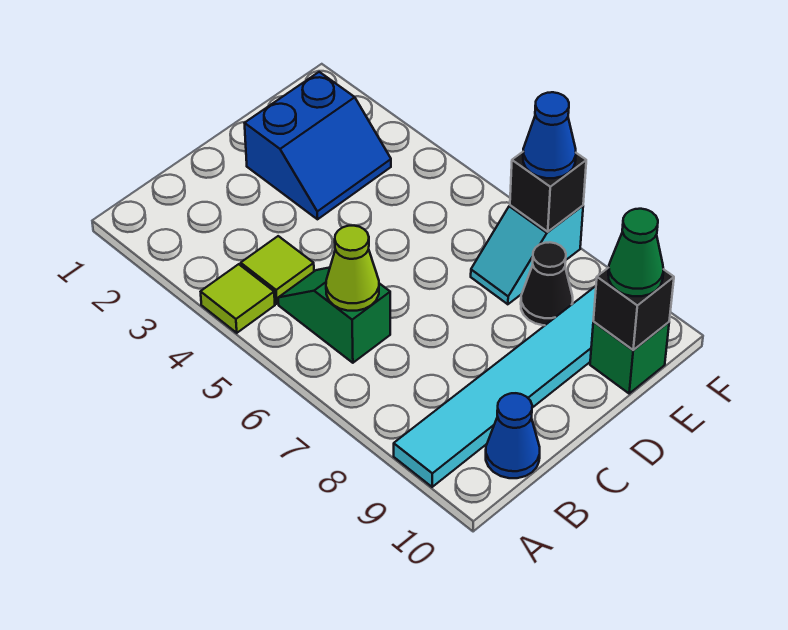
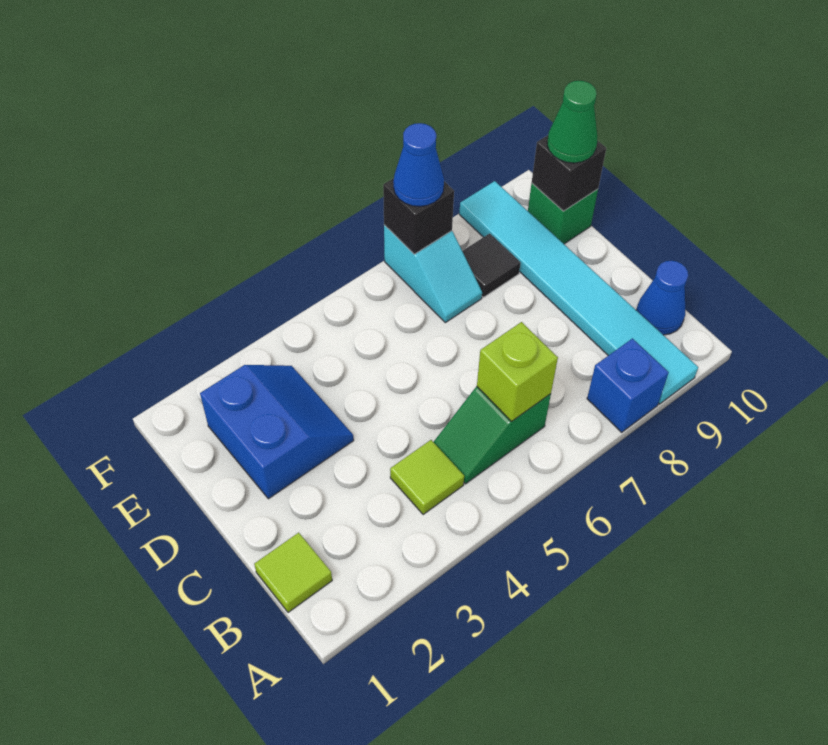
lime 1x1 tile [201,264,275,333] -> lime 1x1 tile moved to [254,533,332,612]
none -> blue 1x1 brick [587,339,669,432]
lime 1x1 cone [326,226,379,311] -> lime 1x1 brick [477,322,558,421]
black 1x1 cone [521,242,573,325] -> black 1x1 tile [462,233,520,297]

